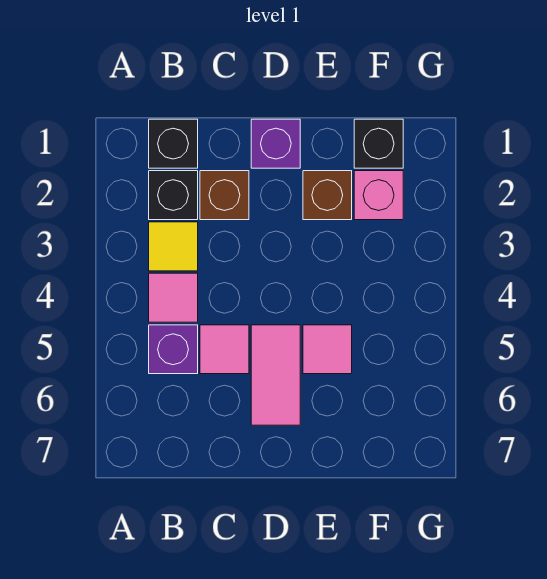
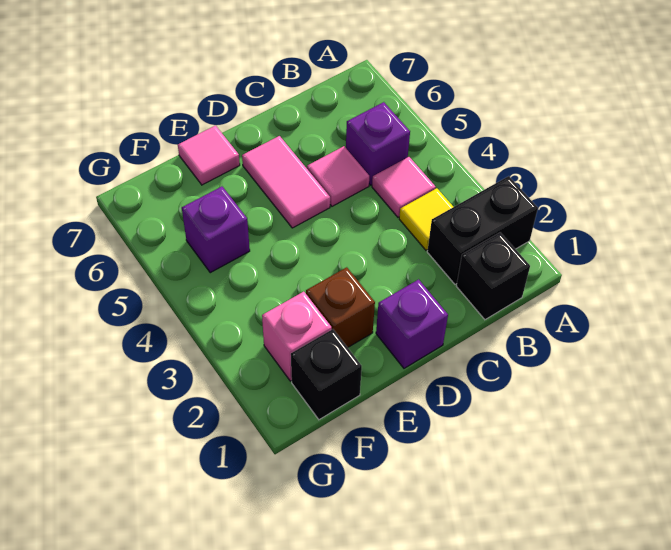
black 1x1 brick [149,171,198,220] -> black 1x2 brick [427,176,538,284]
brown 1x1 brick [200,171,249,220] -> none
pink 1x1 tile [303,325,352,374] -> pink 1x1 tile moved to [178,126,240,185]
none -> purple 1x1 brick [182,187,250,273]

